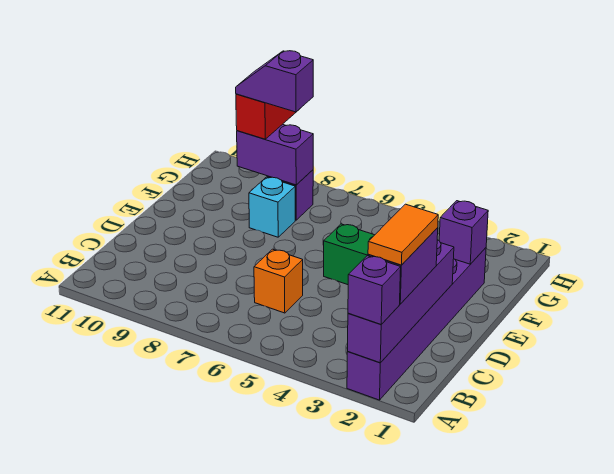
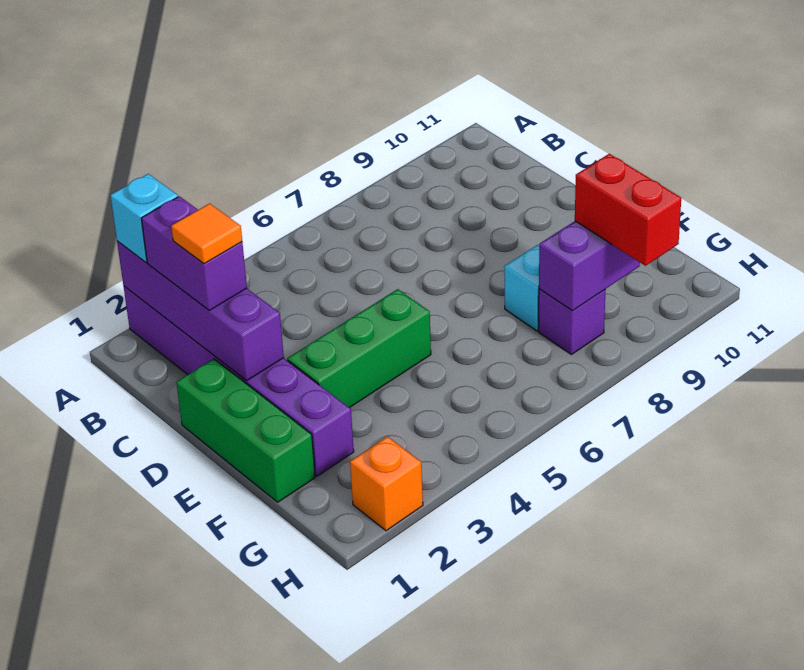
purple 1x1 brick [348,256,401,324] -> cyan 1x1 brick [110,174,178,262]
orange 1x2 tile [368,204,438,265] -> orange 1x1 tile [171,204,242,264]
orange 1x1 brick [254,249,303,313] -> orange 1x1 brick moved to [350,436,423,531]
none -> green 1x3 brick [176,359,315,502]
purple 1x1 brick [439,201,488,264] -> none
purple 1x2 slope [236,51,313,112] -> none

